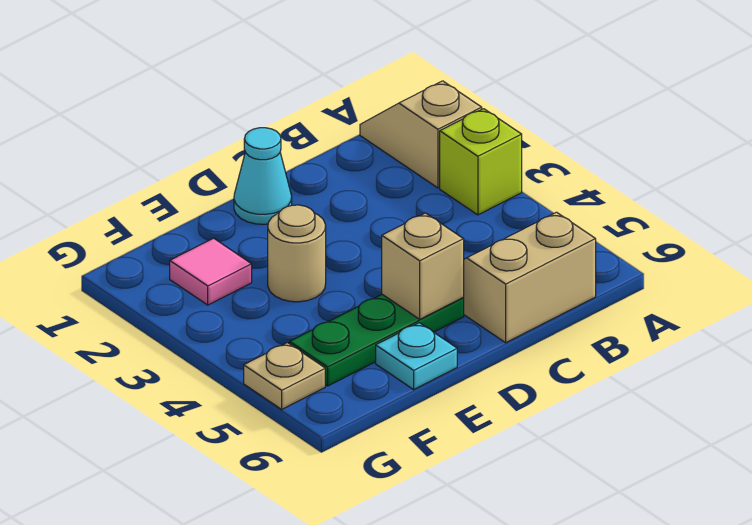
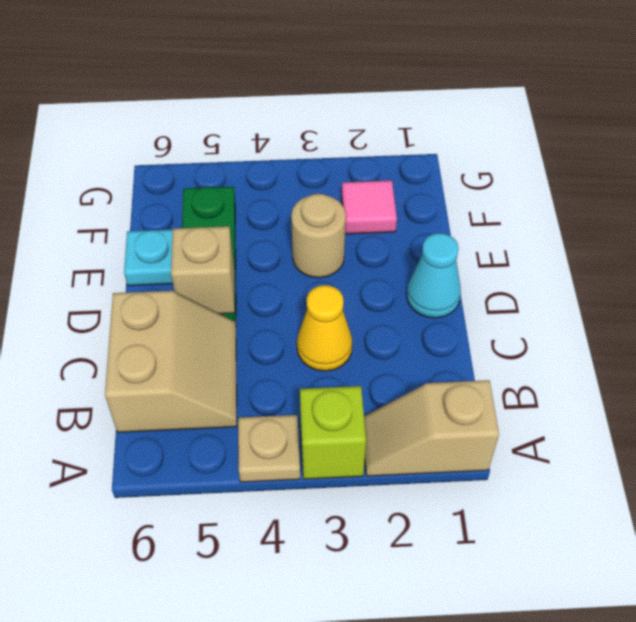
tan 1x2 slope [360,81,482,188] -> tan 1x2 slope turned to [364,380,499,476]
none -> yellow 1x1 cone [297,285,352,371]
tan 1x1 plate [244,343,325,409] -> tan 1x1 plate moved to [238,415,300,482]

